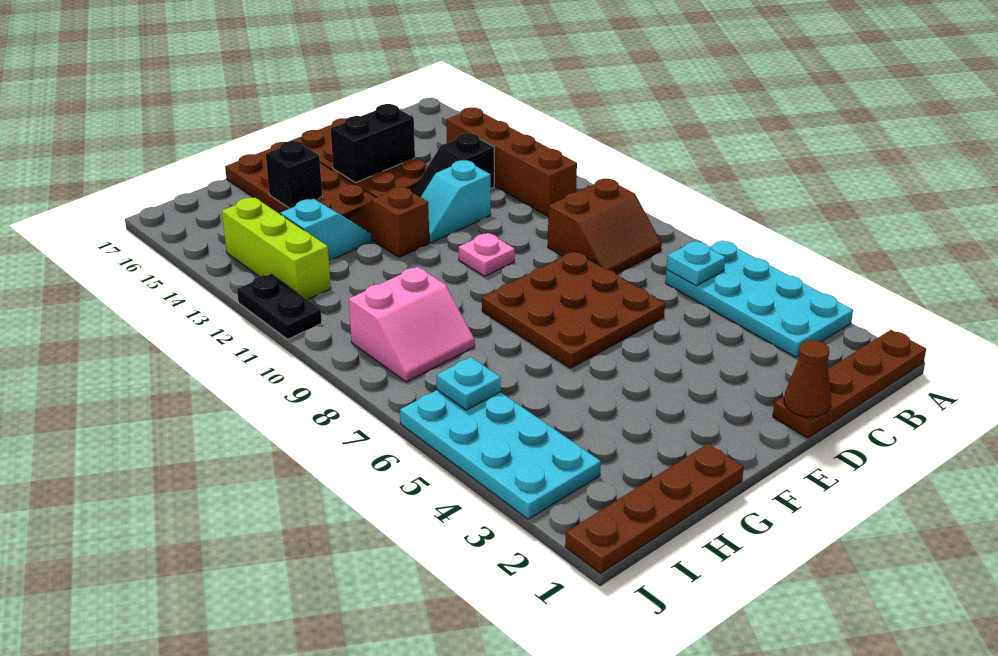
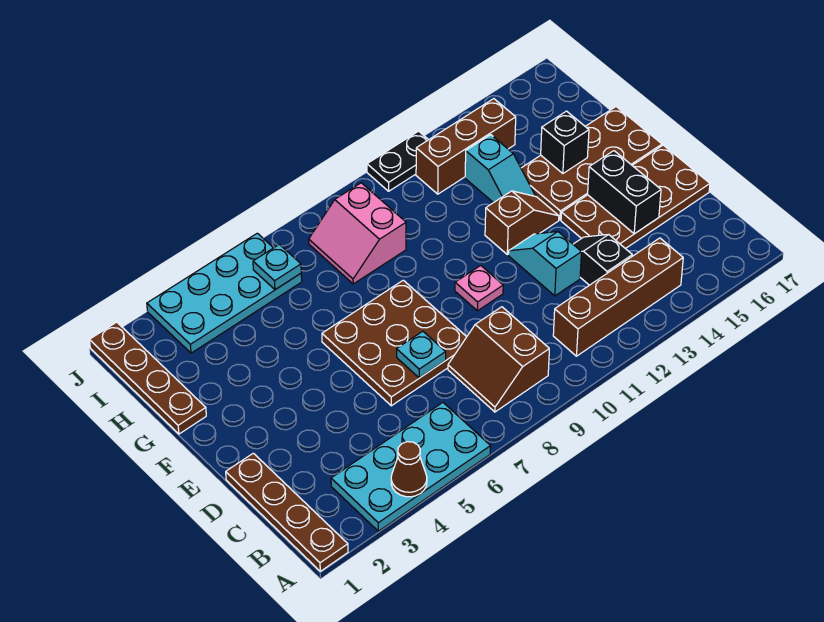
cyan 1x1 plate [666,241,725,286] -> cyan 1x1 plate moved to [397,331,446,378]
brown 1x1 cone [784,340,831,417] -> brown 1x1 cone moved to [391,442,427,497]
lime 1x3 brick [222,197,331,300] -> brown 1x3 brick [416,99,516,194]

